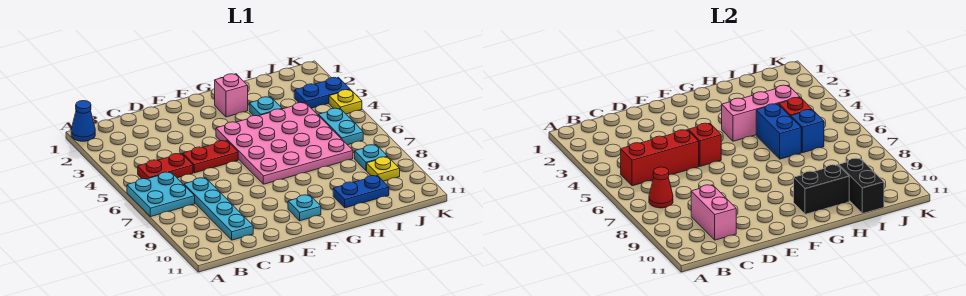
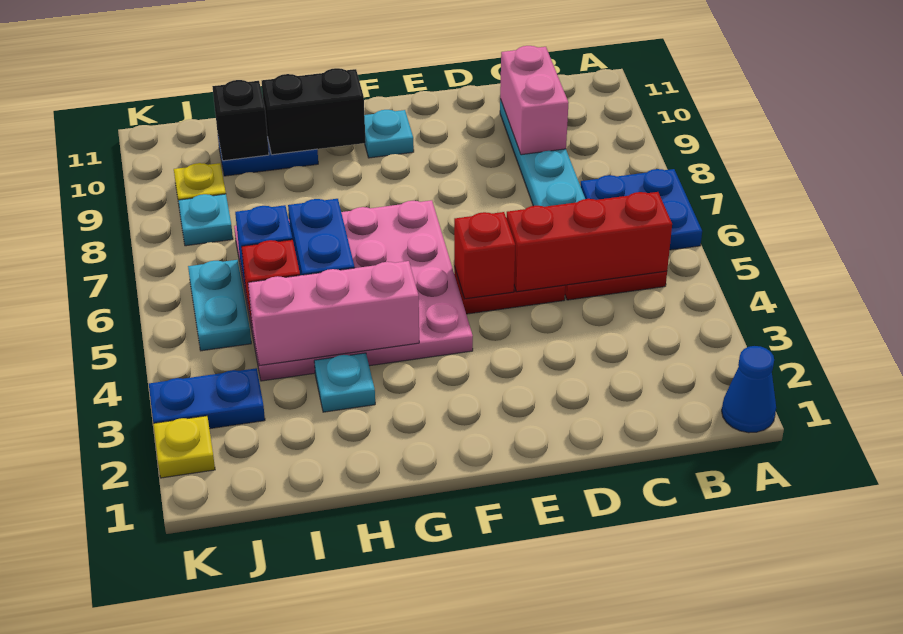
cyan 2x2 plate [127,172,195,217] -> blue 2x2 plate [581,169,702,250]
red 1x1 cone [649,167,673,208] -> none
pink 1x1 brick [215,74,248,117] -> none
black 1x2 brick [839,158,884,214] -> black 1x1 brick [212,80,269,161]
yellow 1x1 plate [329,90,362,114] -> yellow 1x1 plate moved to [153,416,215,478]

